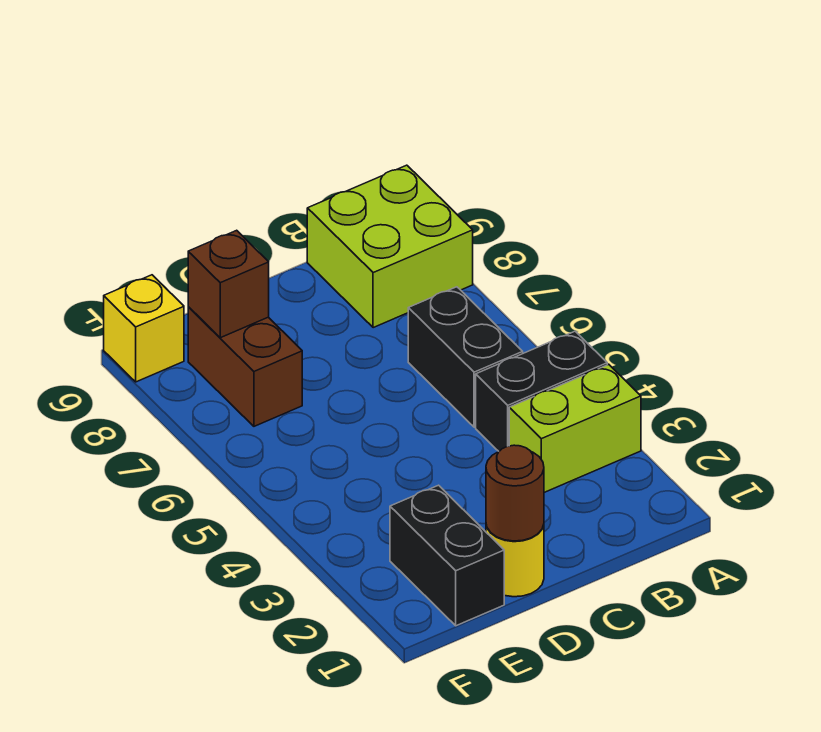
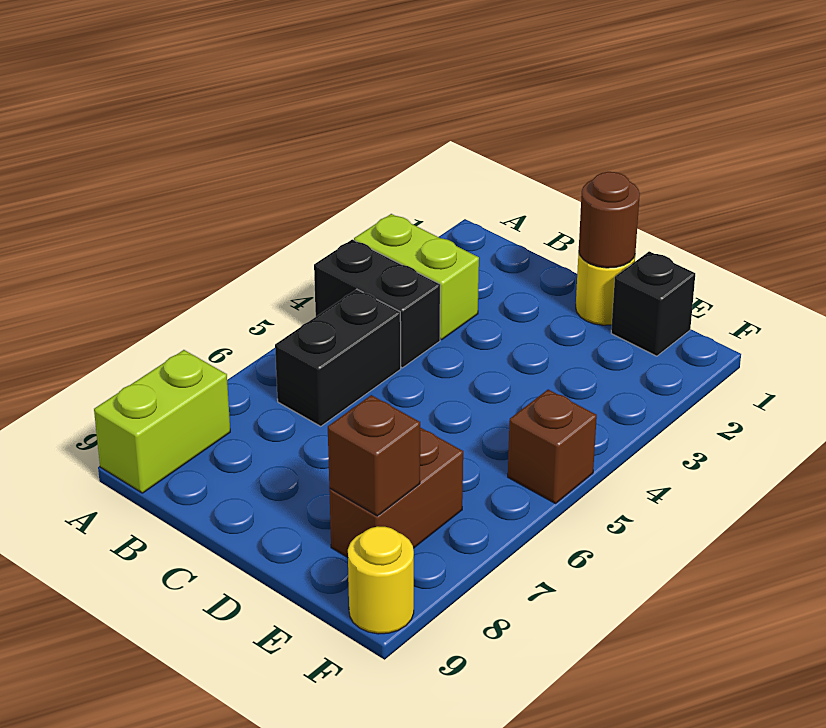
lime 2x2 brick [307,165,473,328] -> lime 1x2 brick [94,350,230,493]
black 1x2 brick [390,485,504,626] -> black 1x1 brick [611,251,695,356]
none -> brown 1x1 brick [508,389,597,504]
yellow 1x1 brick [104,275,184,382] -> yellow 1x1 round brick [348,526,414,634]

